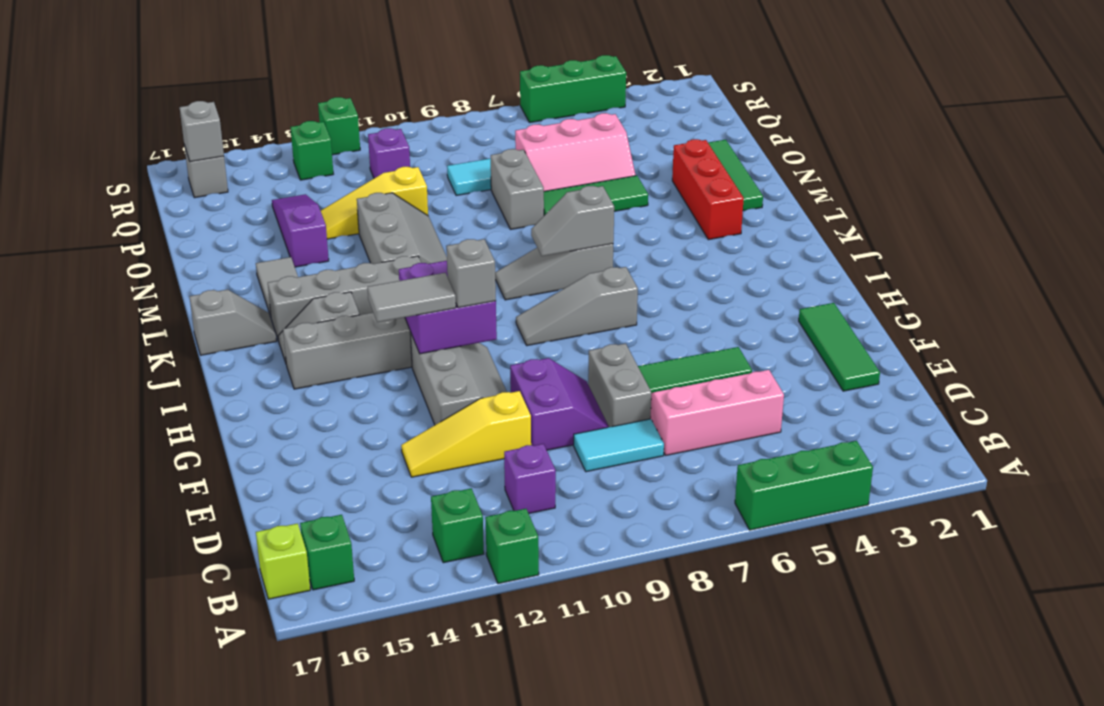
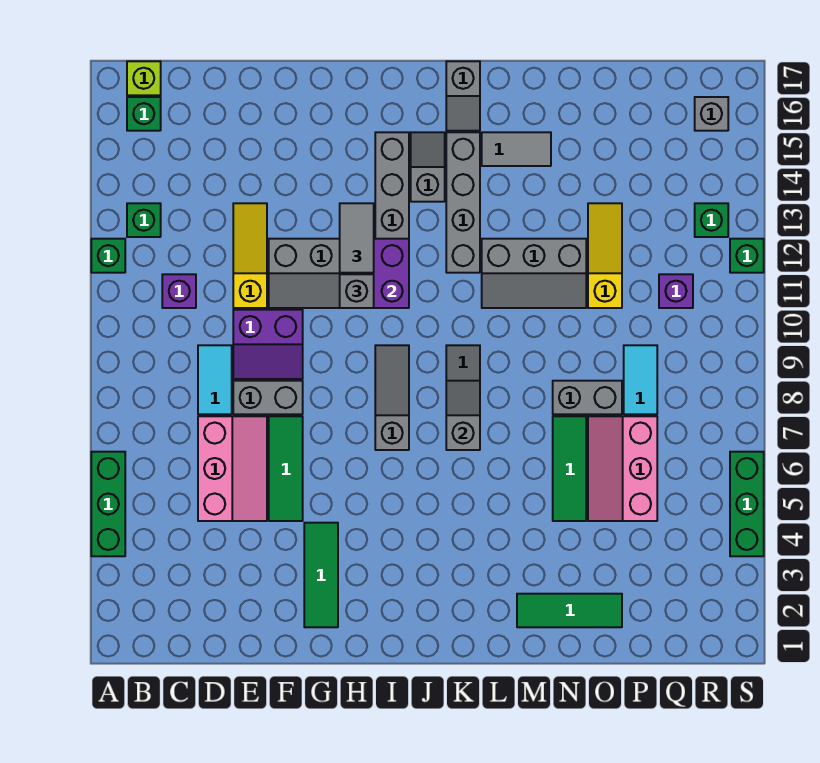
green 1x3 tile [799,303,880,391] -> green 1x3 tile turned to [304,523,338,627]
red 1x3 brick [672,139,744,240] -> none
purple 1x3 slope [272,194,329,267] -> none
grey 1x1 brick [180,101,224,162] -> none

